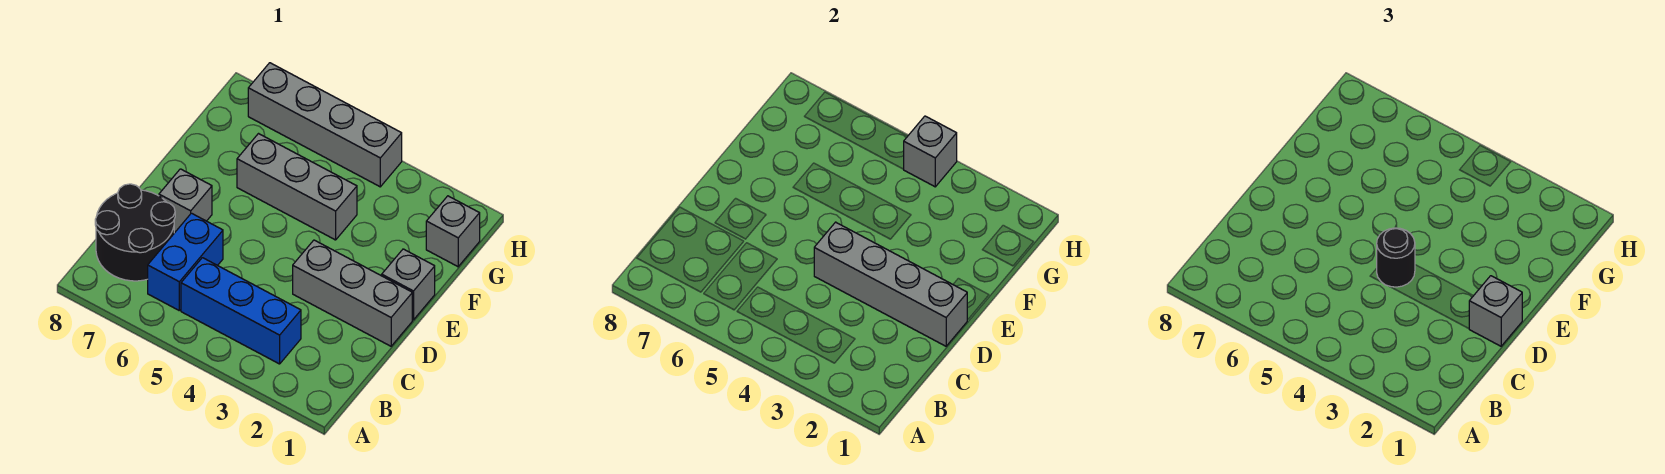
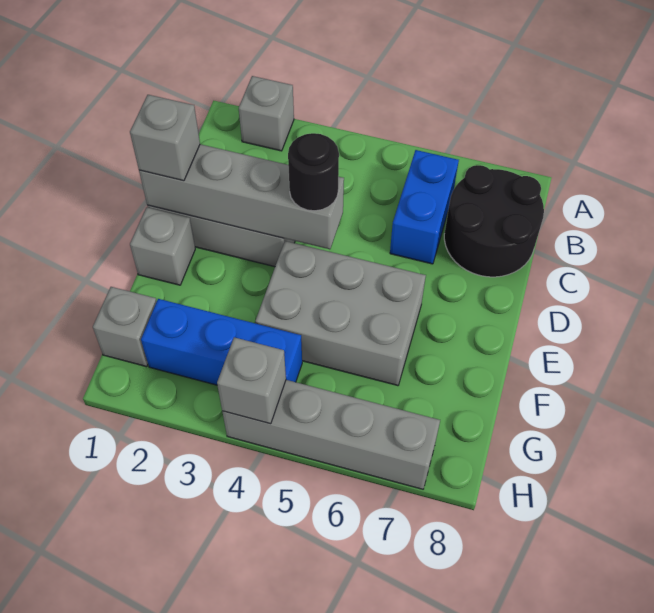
blue 1x3 brick [181,258,301,364] -> blue 1x3 brick moved to [141,299,302,385]
grey 1x1 brick [159,169,212,232] -> grey 1x1 brick moved to [239,76,294,151]
grey 1x3 brick [237,134,357,240] -> grey 2x3 brick [255,241,426,386]

